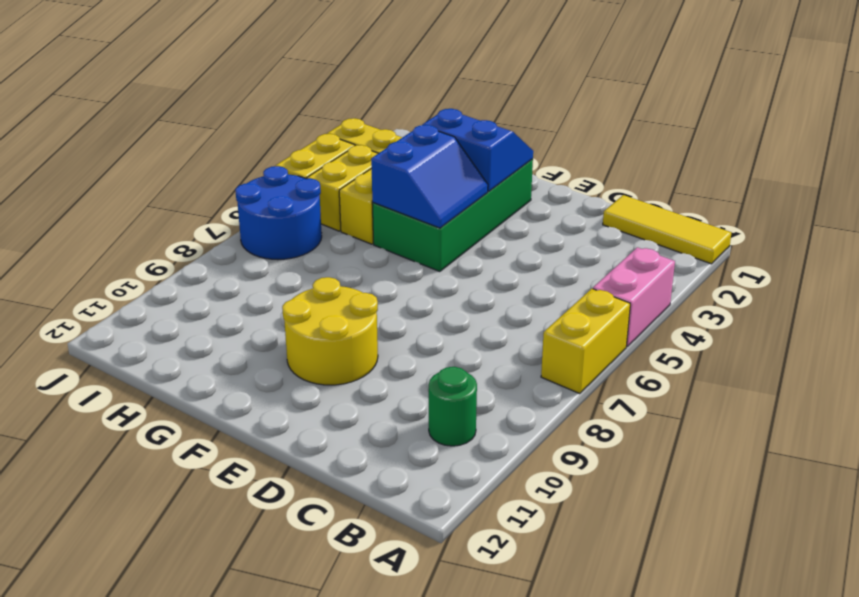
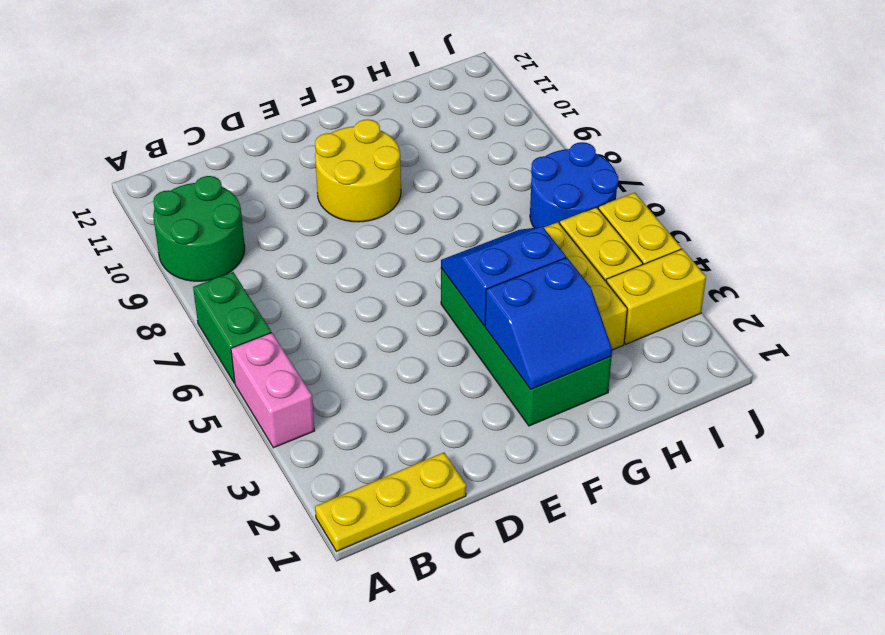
yellow 1x3 tile [603,195,731,264] -> yellow 1x3 plate [315,453,466,552]
yellow 1x2 brick [541,289,630,394] -> green 1x2 brick [193,272,271,383]
green 1x1 round brick [429,367,477,446] -> green 2x2 round brick [153,176,245,281]
blue 2x2 slope [371,125,488,228] -> blue 2x2 slope turned to [441,227,566,326]

